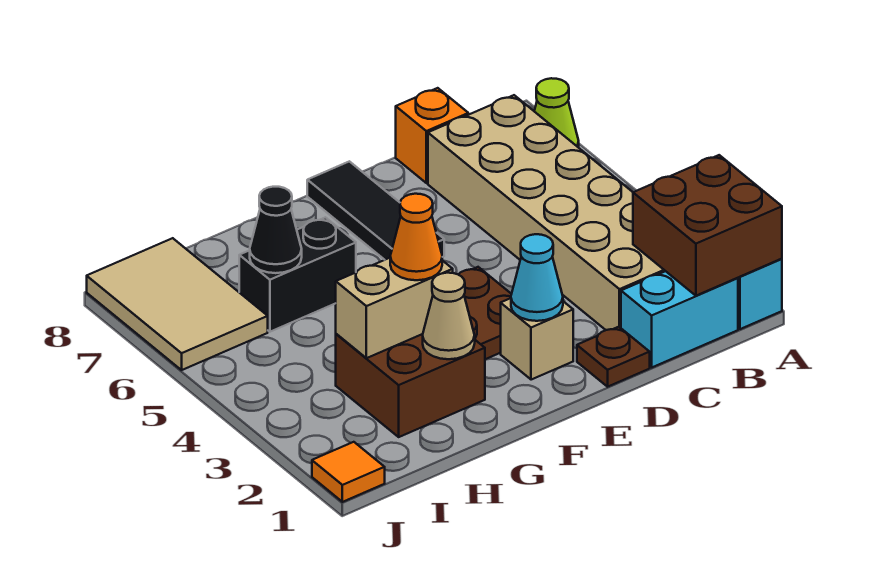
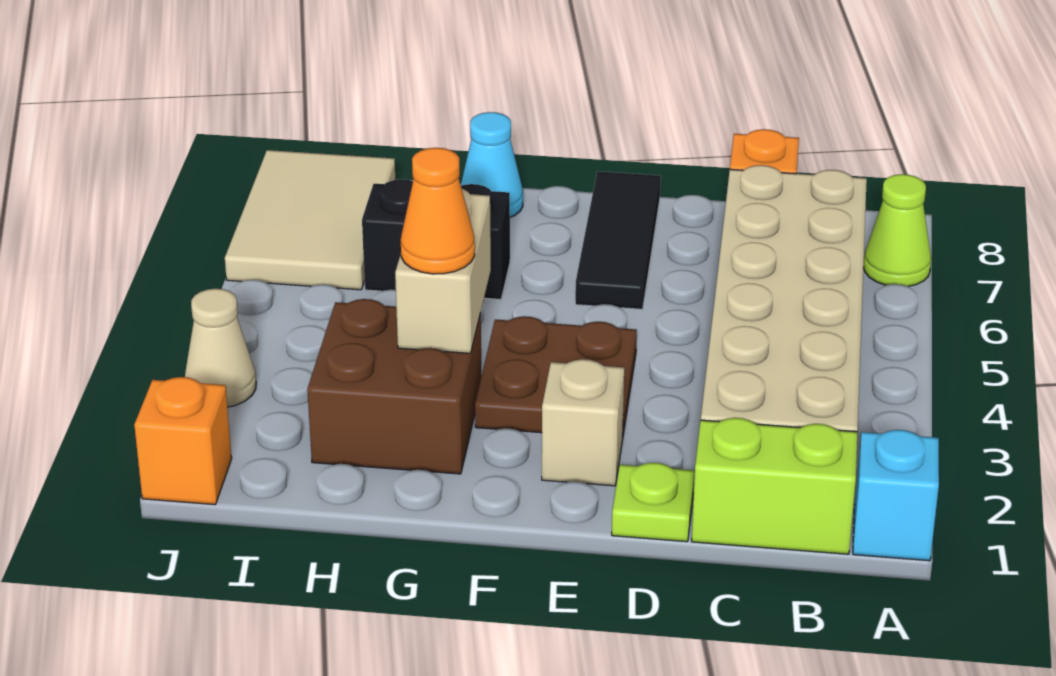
brown 2x2 brick [633,155,782,296] -> none
cyan 1x2 brick [621,271,738,367] -> lime 1x2 brick [692,418,857,554]
brown 1x1 plate [577,327,650,387] -> lime 1x1 plate [612,463,694,542]
cyan 1x1 cone [511,234,563,321] -> cyan 1x1 cone moved to [461,112,523,217]
tan 1x1 cone [423,273,475,359] -> tan 1x1 cone moved to [185,289,256,407]
tan 1x2 brick [336,258,453,358] -> tan 1x2 brick turned to [395,189,491,353]
black 1x1 cone [250,187,302,273] -> none
orange 1x1 tile [312,442,385,502] -> orange 1x1 brick [134,377,232,505]

